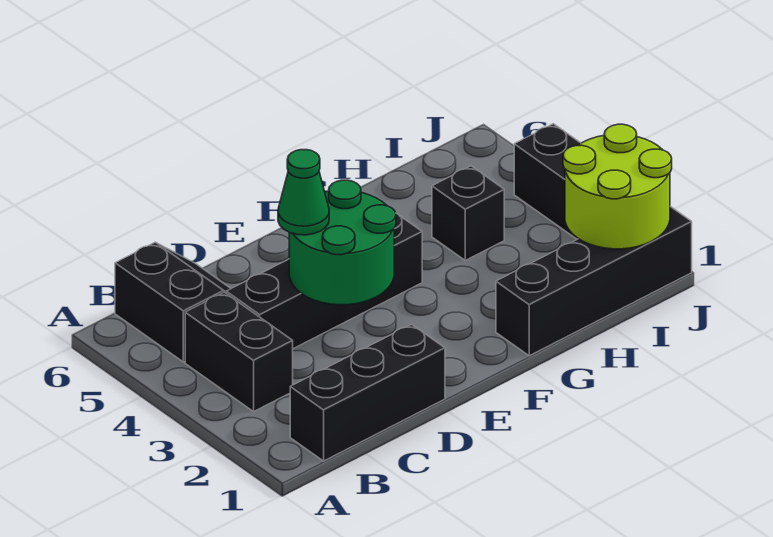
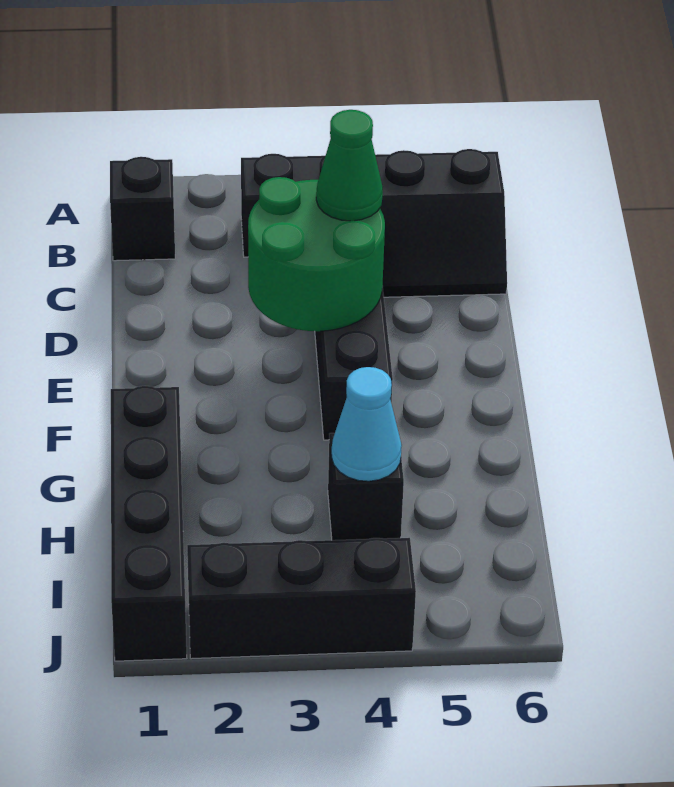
black 1x3 brick [290,324,445,461] -> black 1x1 brick [110,157,175,261]
none -> cyan 1x1 cone [332,367,402,481]
lime 2x2 round brick [563,124,672,249] -> none

